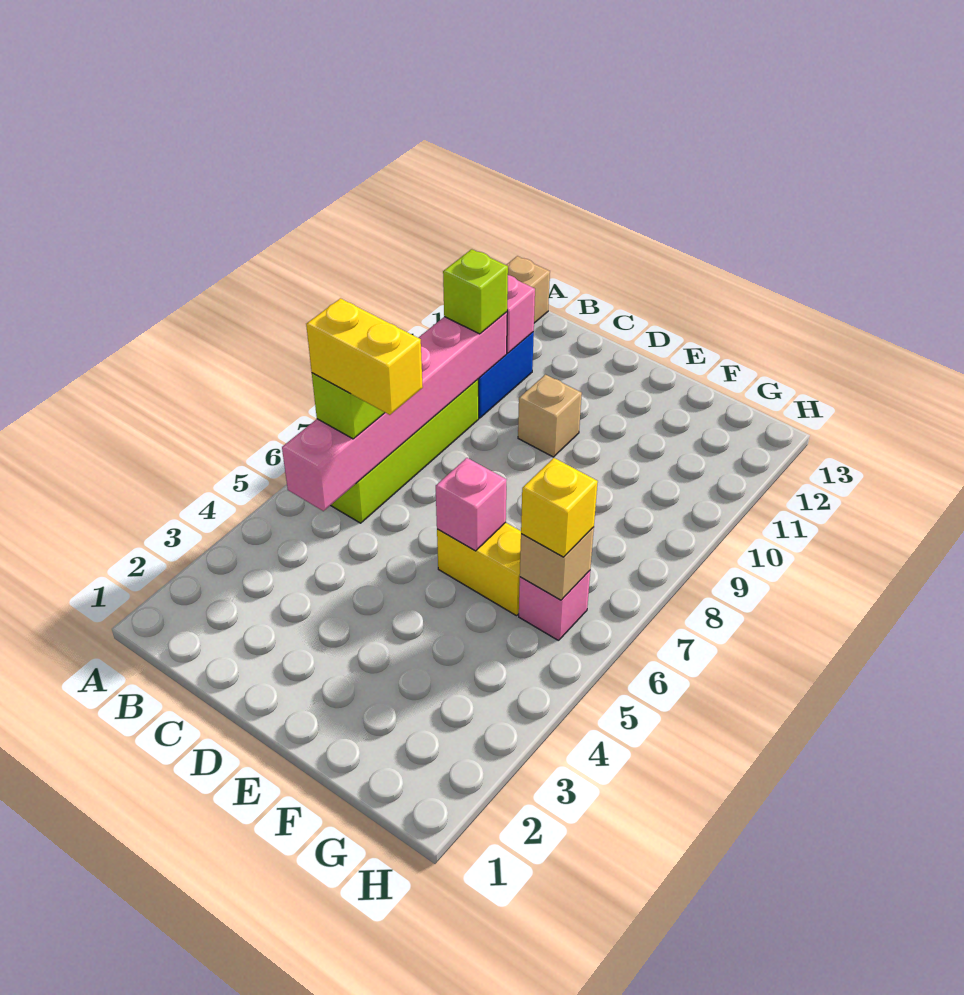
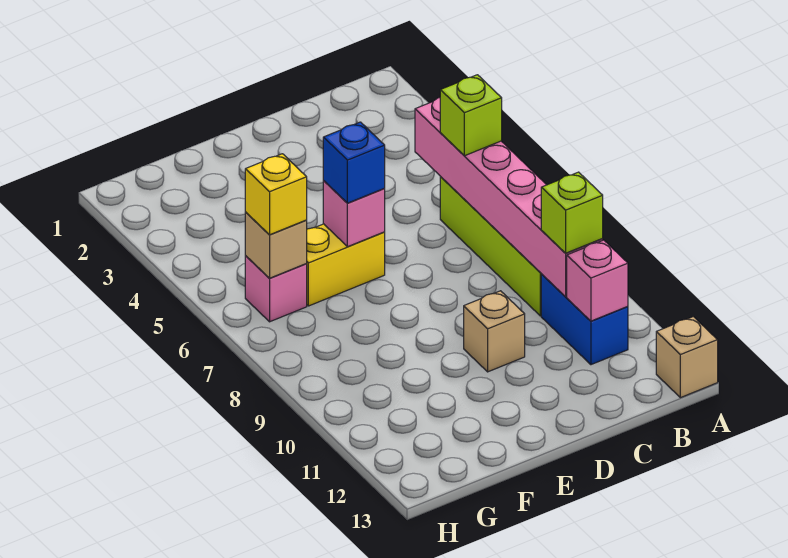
yellow 1x2 brick [306,298,423,415] -> none
none -> blue 1x1 brick [323,122,385,203]

